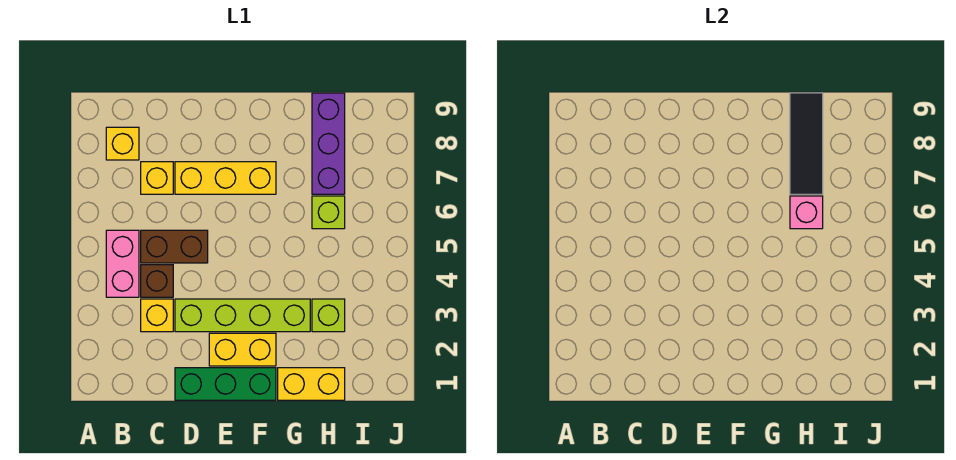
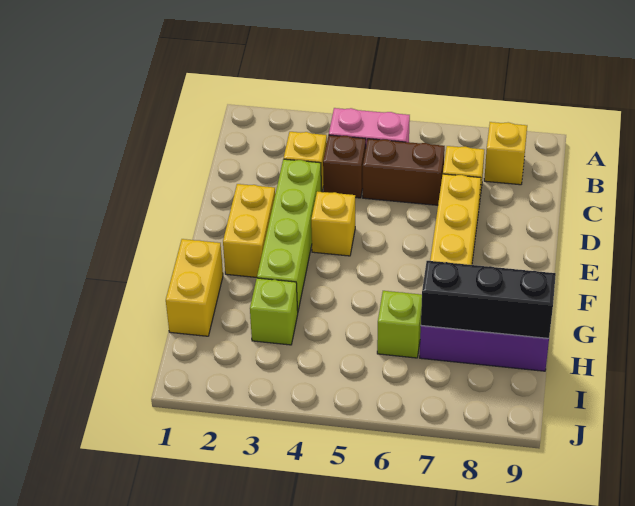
brown 1x2 brick [141,230,208,263] -> brown 1x2 brick turned to [363,139,445,205]
green 1x3 brick [175,368,276,400] -> none
none -> yellow 1x1 brick [311,191,355,256]
pink 1x1 brick [790,196,823,229] -> none
black 1x3 tile [790,93,823,194] -> black 1x3 brick [421,261,556,338]

